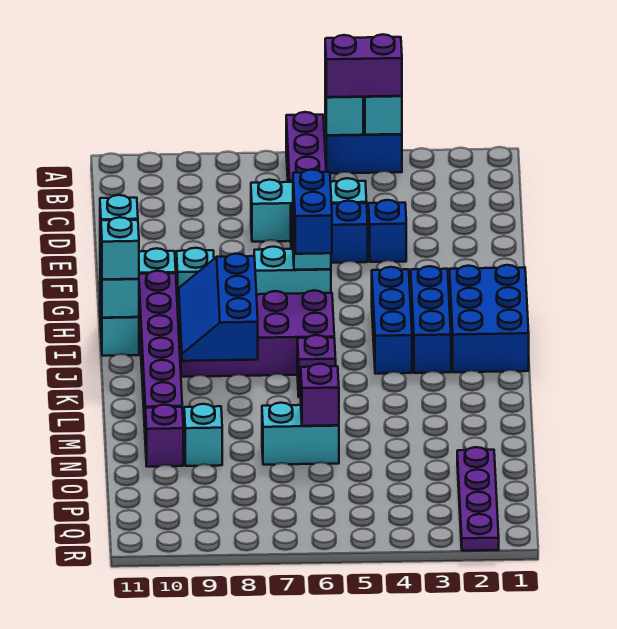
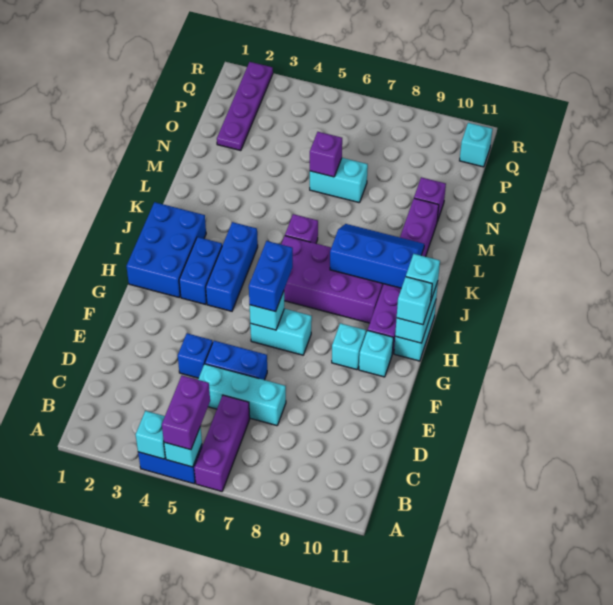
purple 1x2 brick [325,34,402,97] -> purple 1x2 brick turned to [162,376,210,450]
blue 1x3 brick [411,266,451,373] -> blue 1x2 brick [179,237,222,305]
blue 2x3 slope [179,254,258,361] -> blue 2x3 slope turned to [330,224,424,288]
cyan 1x1 brick [184,404,222,466] -> cyan 1x1 brick moved to [460,123,492,167]

